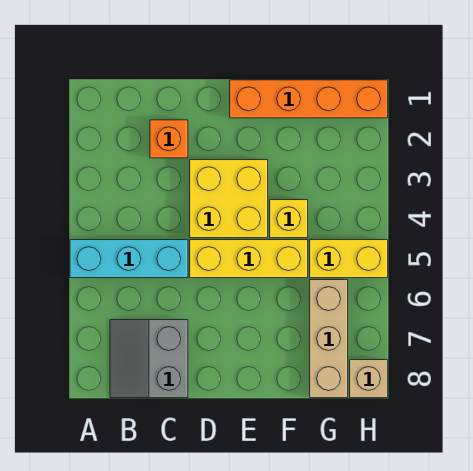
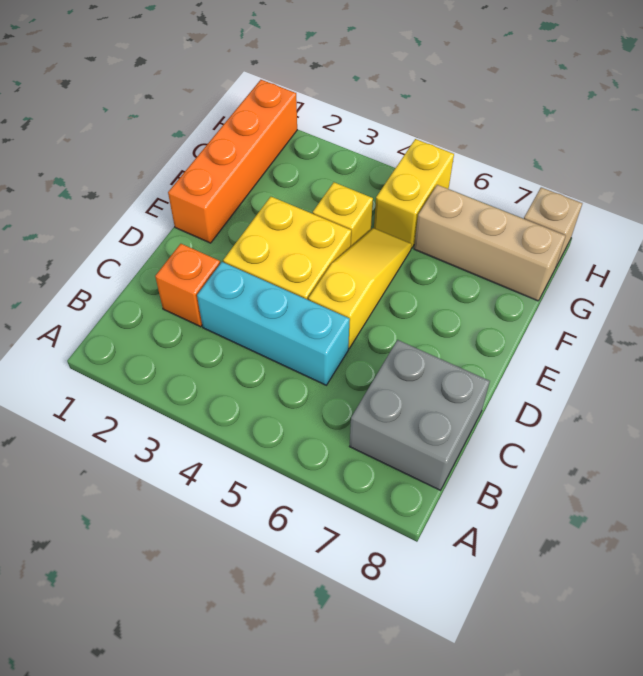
cyan 1x3 brick [70,240,188,278] -> cyan 1x3 brick turned to [197,262,350,385]
grey 2x2 slope [110,320,188,398] -> grey 2x2 brick [350,340,490,490]
yellow 1x3 brick [190,240,308,278] -> yellow 1x3 slope [308,228,412,349]

